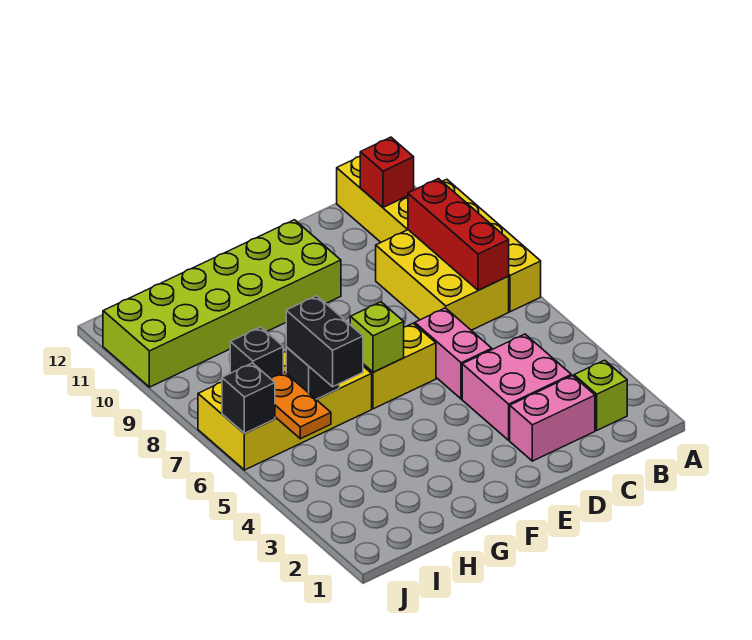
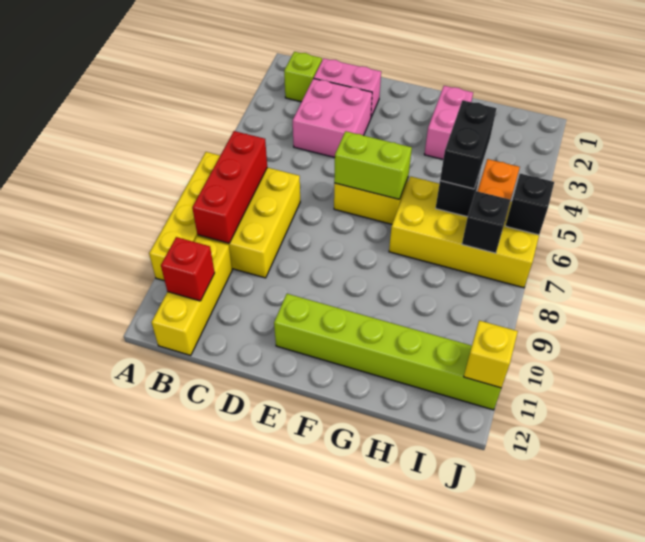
pink 1x2 brick [415,308,492,399] -> pink 1x2 brick moved to [424,86,473,159]
lime 2x6 brick [103,220,341,387] -> lime 1x6 brick [274,294,501,410]
lime 1x1 brick [350,302,404,372] -> lime 1x2 brick [334,131,412,199]
none -> yellow 1x1 brick [464,321,518,388]

